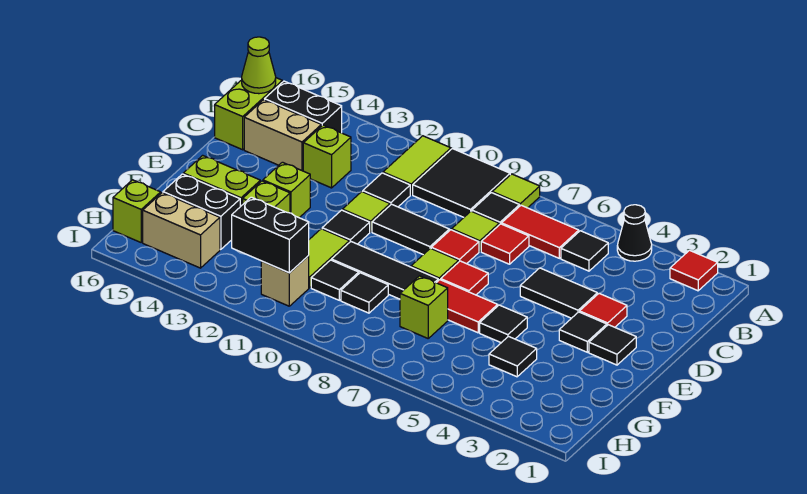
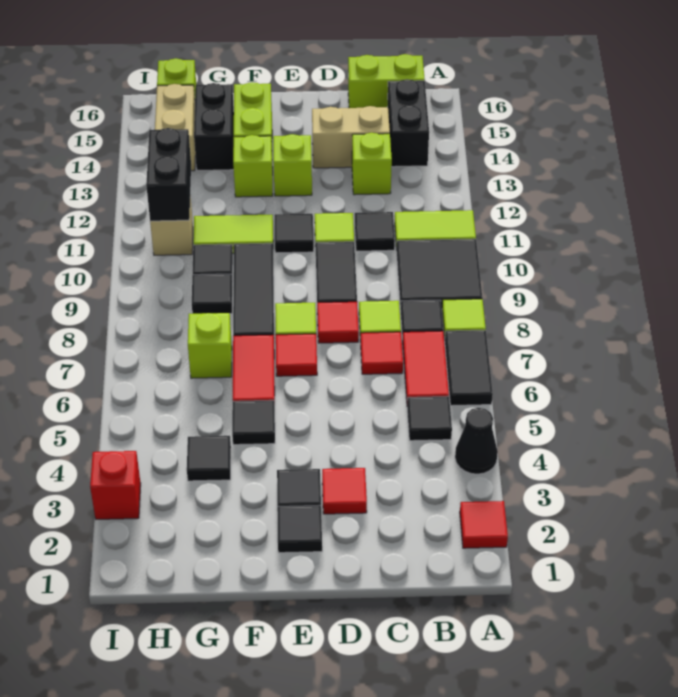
lime 1x1 cone [242,37,276,94] -> none
tan 1x2 brick [244,100,321,171] -> tan 1x2 brick turned to [312,106,390,168]
black 1x2 tile [520,268,597,318] -> black 1x2 tile moved to [445,330,493,406]
none -> red 1x1 brick [90,451,141,519]

